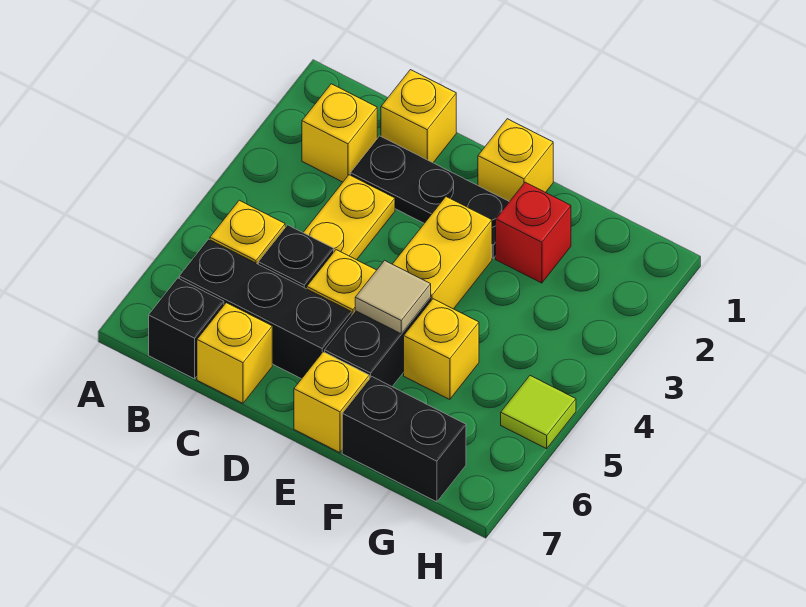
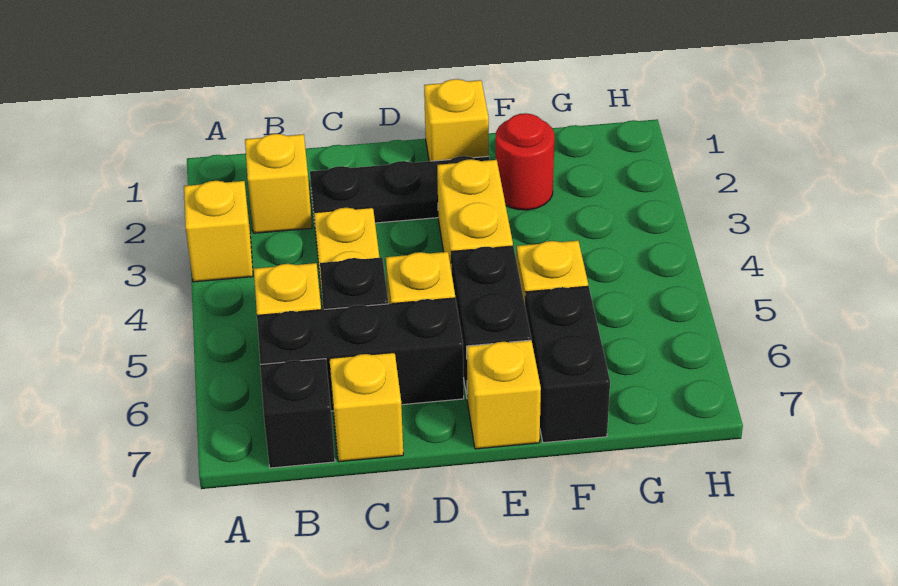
yellow 1x1 brick [381,70,456,163] -> yellow 1x1 brick moved to [184,181,253,282]
tan 1x1 tile [355,260,431,334] -> none
red 1x1 brick [496,182,571,283] -> red 1x1 round brick [496,113,554,210]
black 1x2 brick [342,376,466,502] -> black 1x2 brick turned to [525,286,610,443]
lime 1x1 tile [501,376,576,449] -> none

